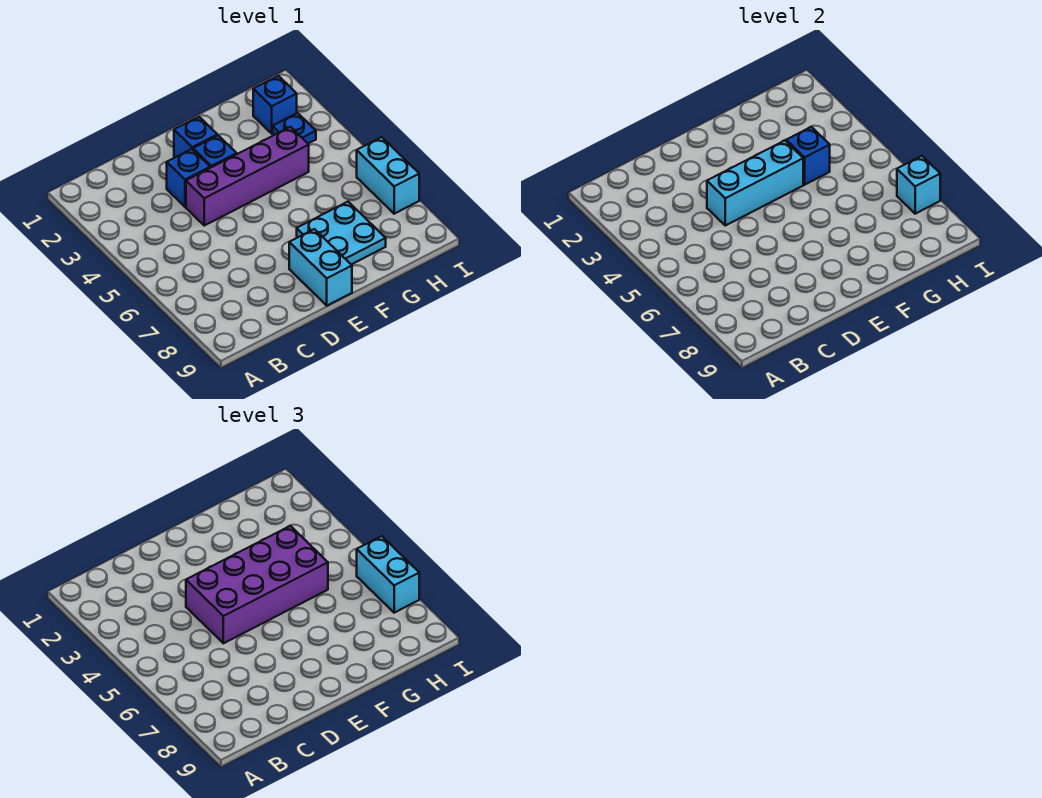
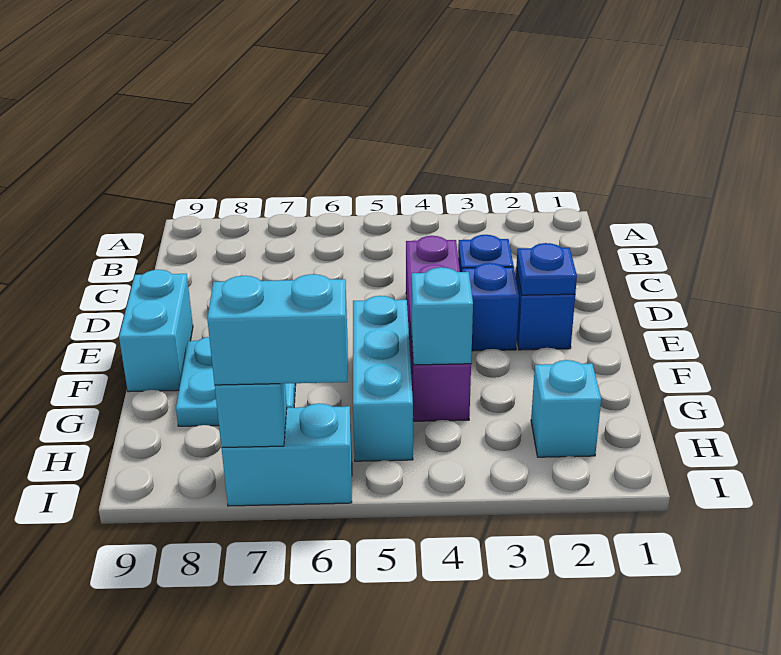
cyan 1x3 brick [707,140,803,226] -> cyan 1x3 brick moved to [353,296,413,461]
purple 2x4 brick [186,526,328,643] -> none
cyan 1x2 brick [289,229,352,306] -> cyan 1x2 brick turned to [119,270,193,392]
blue 1x1 brick [786,127,830,185] -> cyan 1x1 brick [412,267,473,365]
blue 1x1 brick [253,76,297,133] -> cyan 1x1 brick [531,360,601,457]
blue 1x1 plate [273,113,316,143] -> blue 1x1 plate moved to [517,243,577,295]

